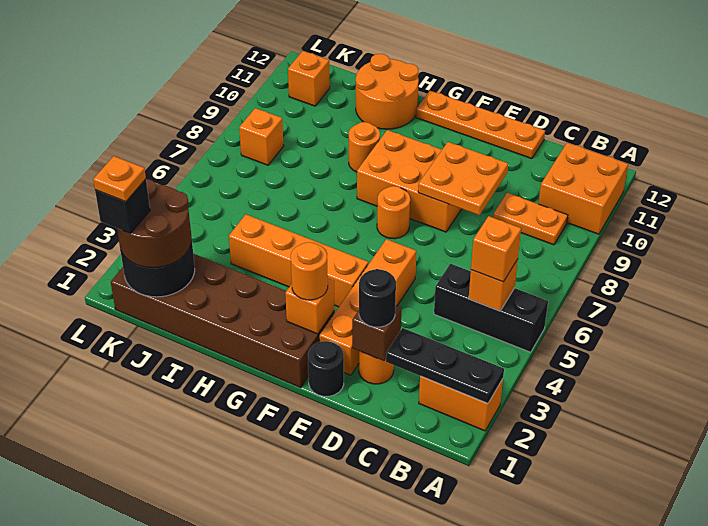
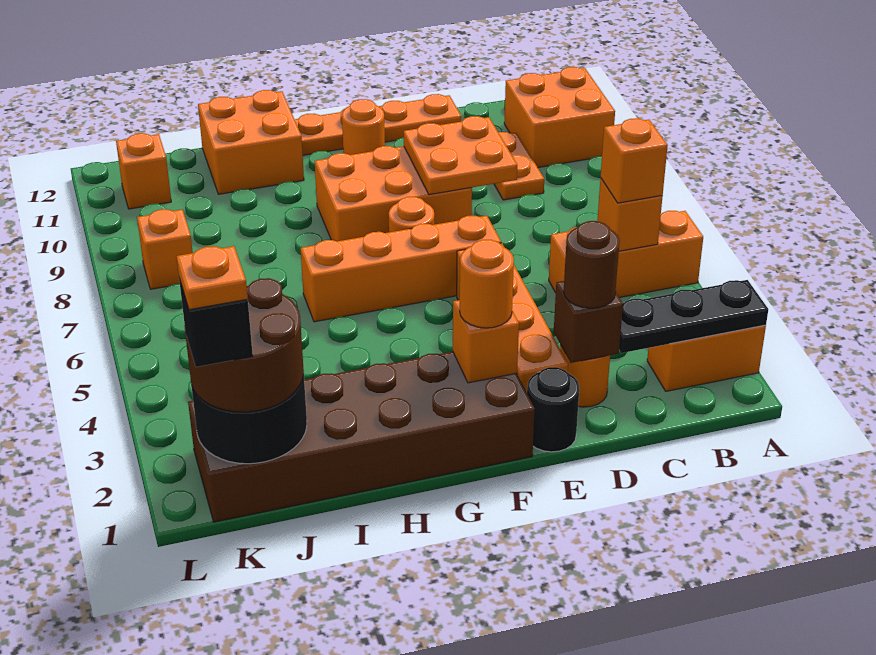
black 1x3 brick [434,264,548,352] -> orange 1x3 brick [549,211,703,297]
orange 1x2 plate [493,193,568,245] -> orange 1x2 plate turned to [494,132,544,200]
black 1x1 round brick [359,269,396,327] -> brown 1x1 round brick [564,221,620,308]
orange 1x4 brick [229,214,368,307] -> orange 1x4 brick moved to [301,216,501,322]
orange 1x1 round brick [349,122,380,172] -> orange 1x1 round brick moved to [342,99,385,155]
orange 2x2 round brick [356,54,419,129] -> orange 2x2 brick [198,90,304,194]

